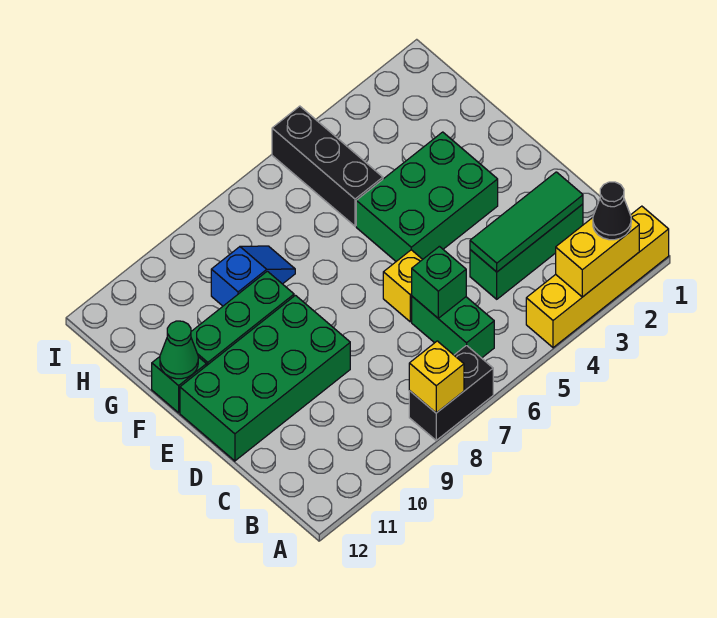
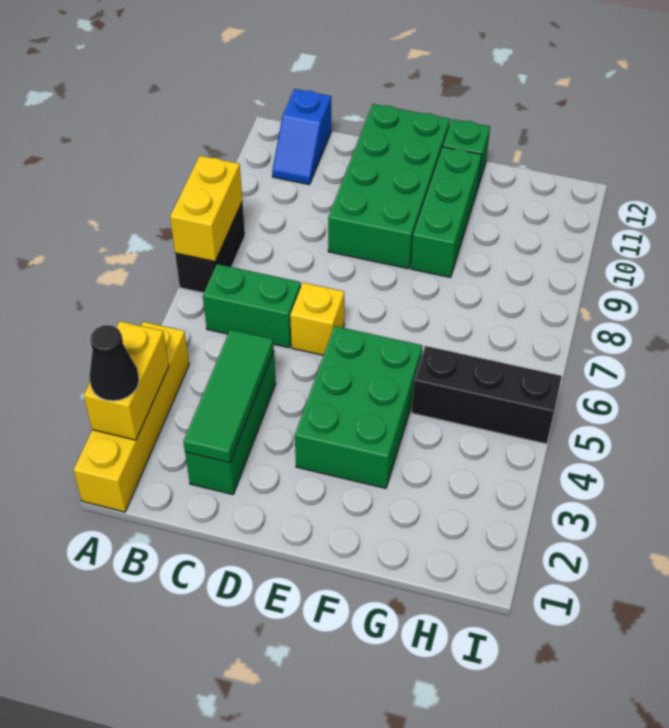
yellow 1x1 brick [409,341,464,413] -> yellow 1x2 brick [170,156,242,261]
green 1x1 brick [412,246,466,318] -> none
green 1x1 cone [160,321,198,379] -> none
blue 1x2 slope [211,246,295,306] -> blue 1x2 slope moved to [272,89,331,185]

